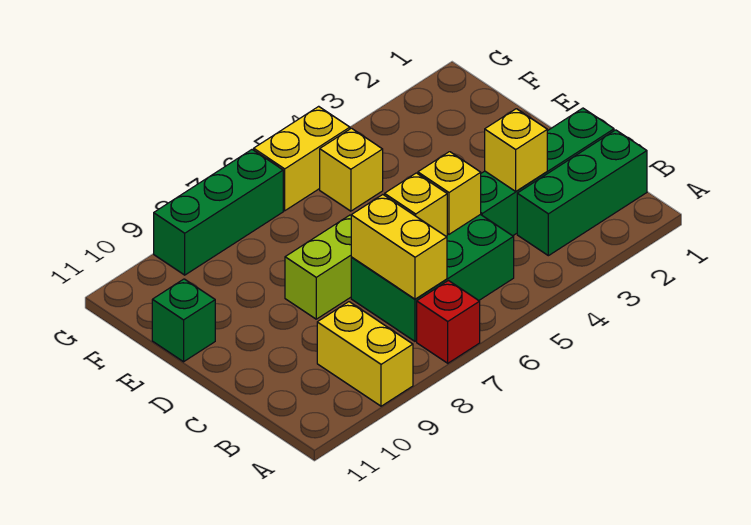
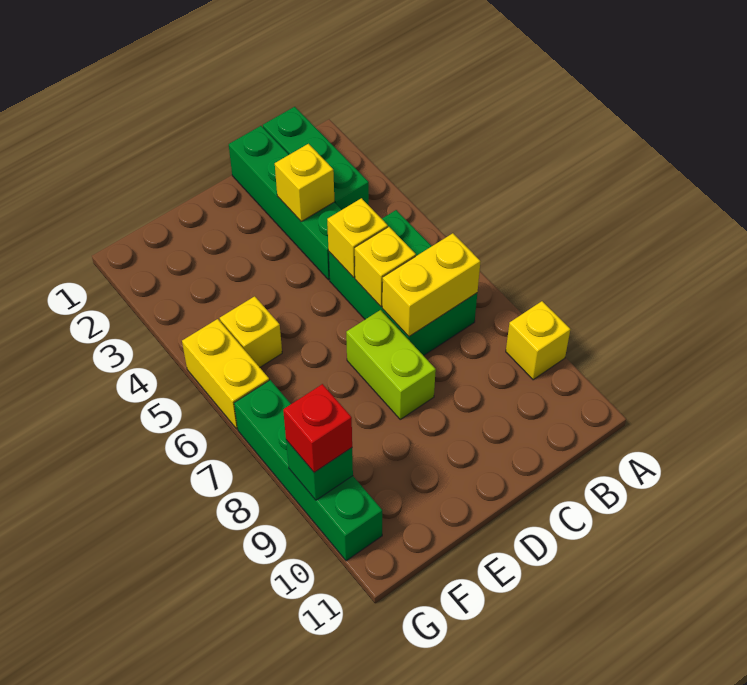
red 1x1 brick [417,281,480,363] -> red 1x1 brick moved to [283,384,352,472]
yellow 1x2 brick [317,302,413,406] -> yellow 1x1 brick [506,301,570,380]
green 1x1 brick [152,279,215,362] -> green 1x1 brick moved to [286,440,353,500]
green 1x3 brick [154,150,283,275] -> green 1x4 brick [234,380,382,561]

